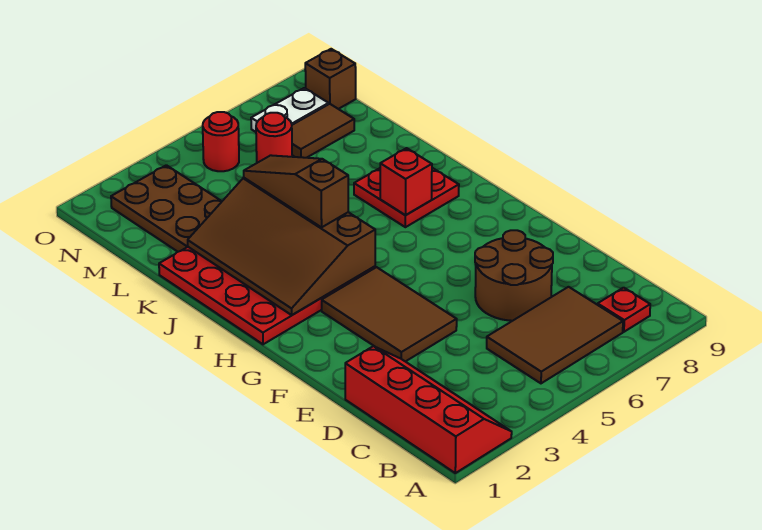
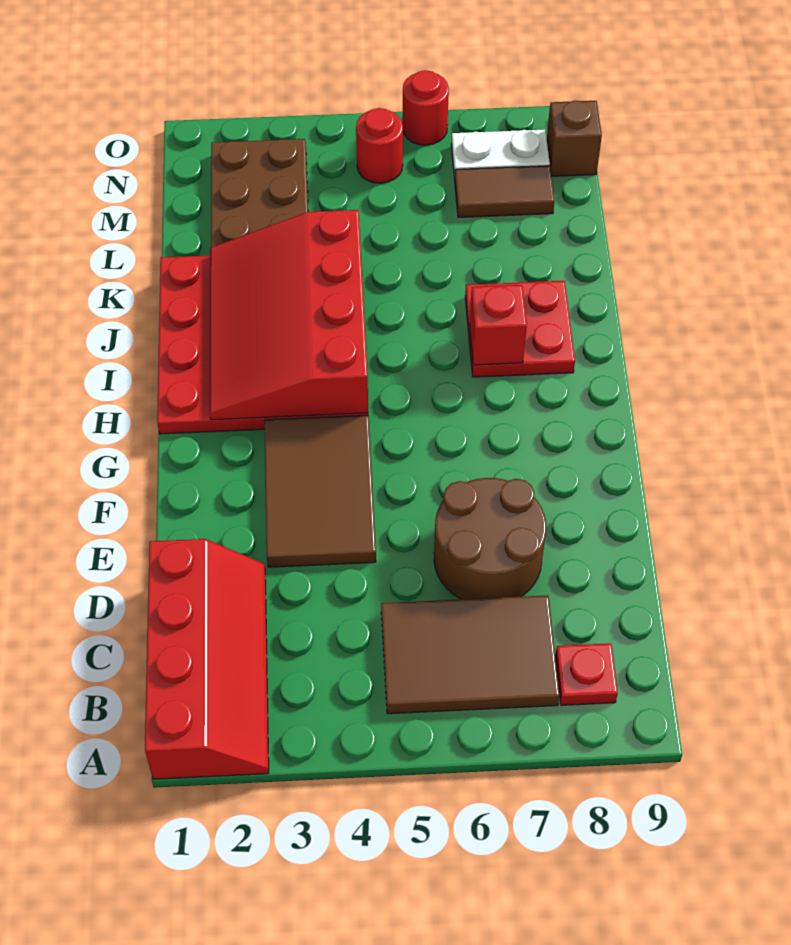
brown 3x4 slope [188,178,375,315] -> red 3x4 slope [210,210,368,420]
brown 1x3 slope [244,155,348,227] -> none
red 1x1 round brick [256,113,292,163] -> red 1x1 round brick moved to [402,70,449,145]

